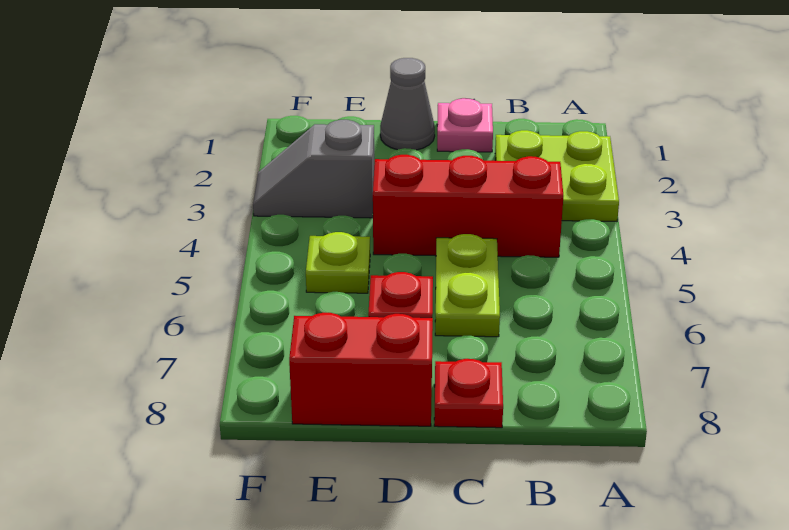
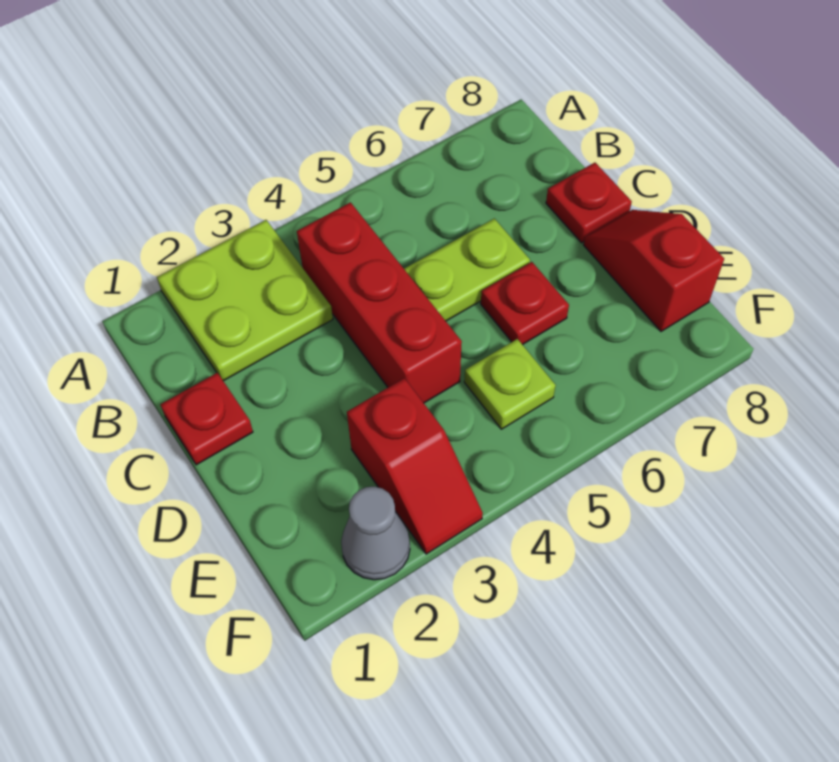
pink 1x1 plate [437,98,493,152] -> red 1x1 plate [160,373,253,465]
grey 1x1 cone [380,58,435,150] -> grey 1x1 cone moved to [341,487,410,580]
red 1x2 brick [289,313,433,426] -> red 1x2 slope [583,210,724,331]
grey 1x2 slope [253,120,374,218] -> red 1x2 slope [347,378,483,554]

